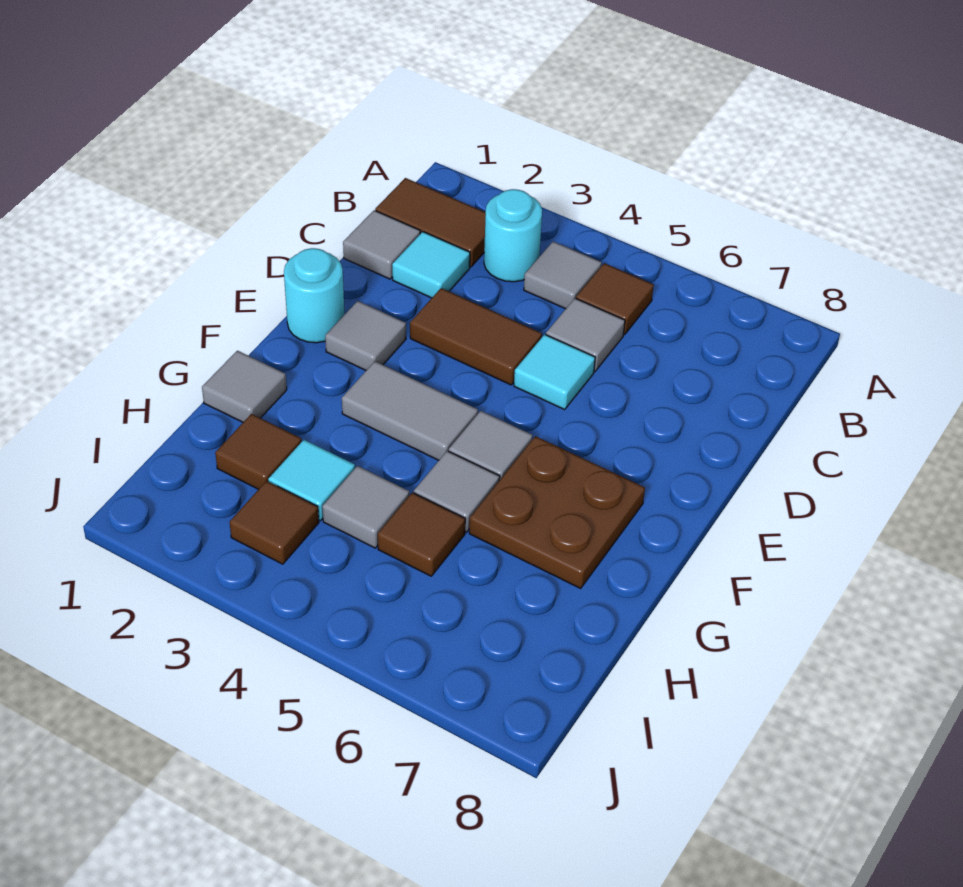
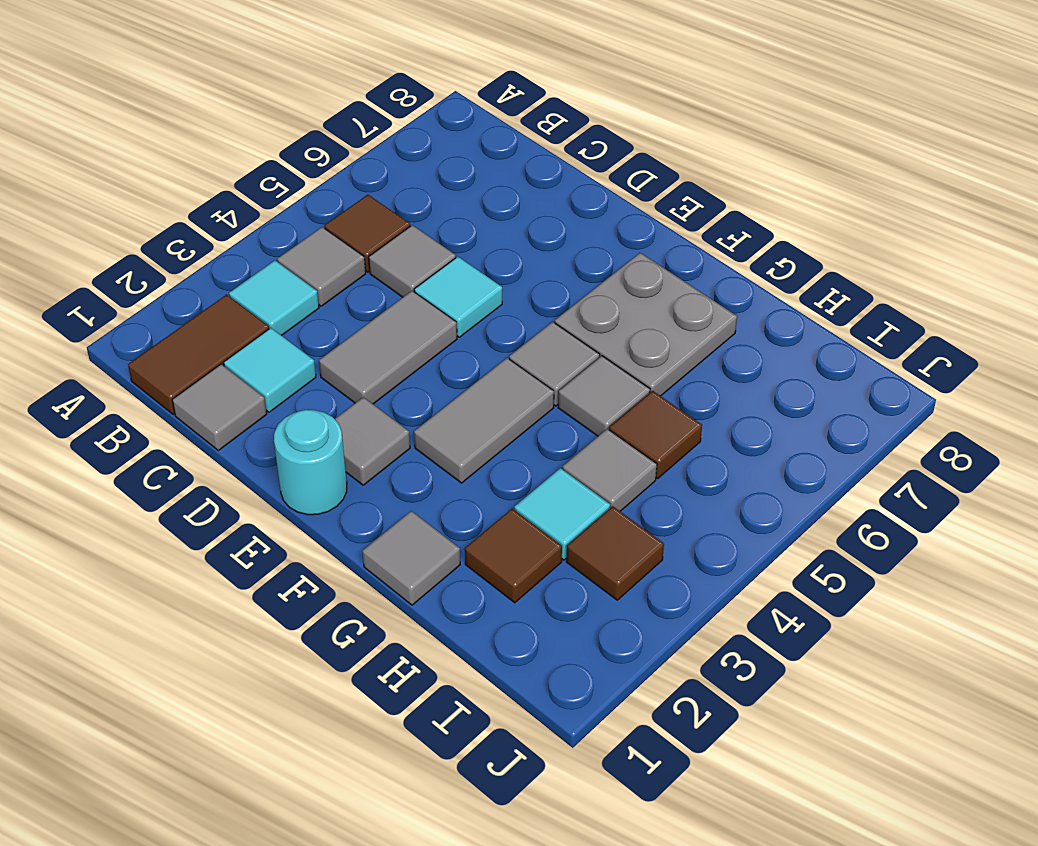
cyan 1x1 round brick [484,189,542,282] -> cyan 1x1 tile [229,260,319,336]
brown 1x2 tile [410,288,542,385] -> grey 1x2 tile [319,291,457,404]
brown 2x2 plate [469,436,645,588] -> grey 2x2 plate [555,253,737,396]

